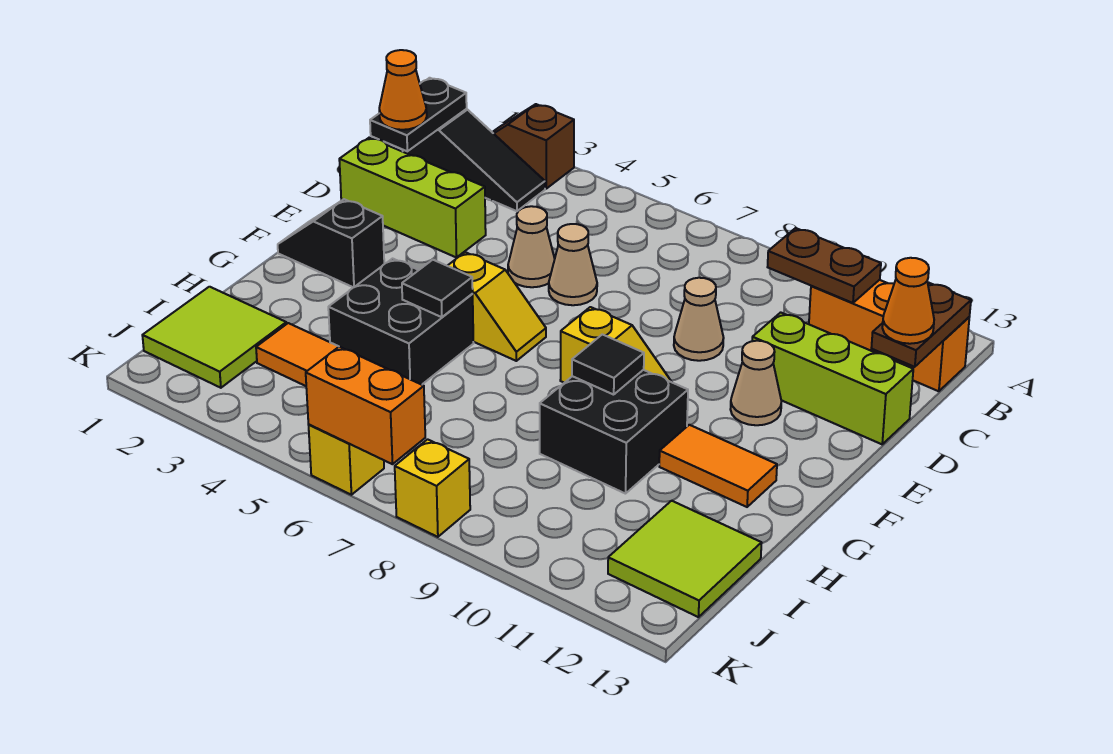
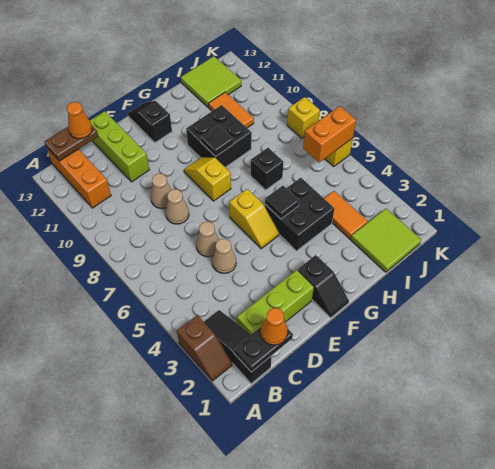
brown 1x2 plate [768,228,881,303] -> none
lime 1x3 brick [339,138,486,258] -> lime 1x3 brick turned to [237,270,314,334]
tan 1x1 cone [730,341,782,425] -> tan 1x1 cone moved to [166,189,189,224]
yellow 1x2 slope [448,252,546,361] -> yellow 1x2 slope turned to [229,189,279,249]
none -> black 1x2 slope [128,101,172,143]
orange 1x2 tile [659,425,777,507] -> orange 1x2 tile moved to [209,92,254,128]
none -> black 1x1 brick [251,148,283,190]
orange 1x2 brick [306,347,425,464] -> orange 1x2 brick turned to [303,106,356,162]

